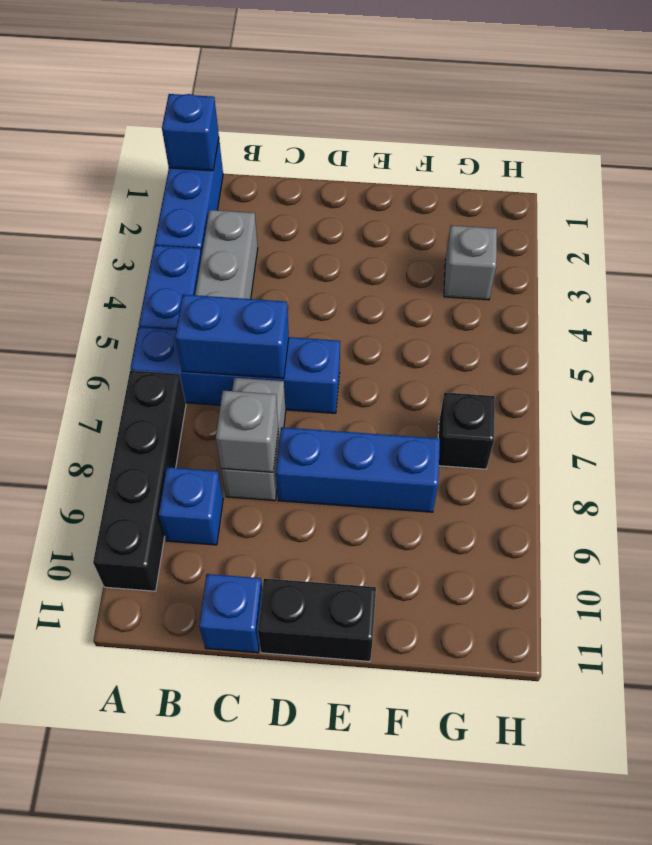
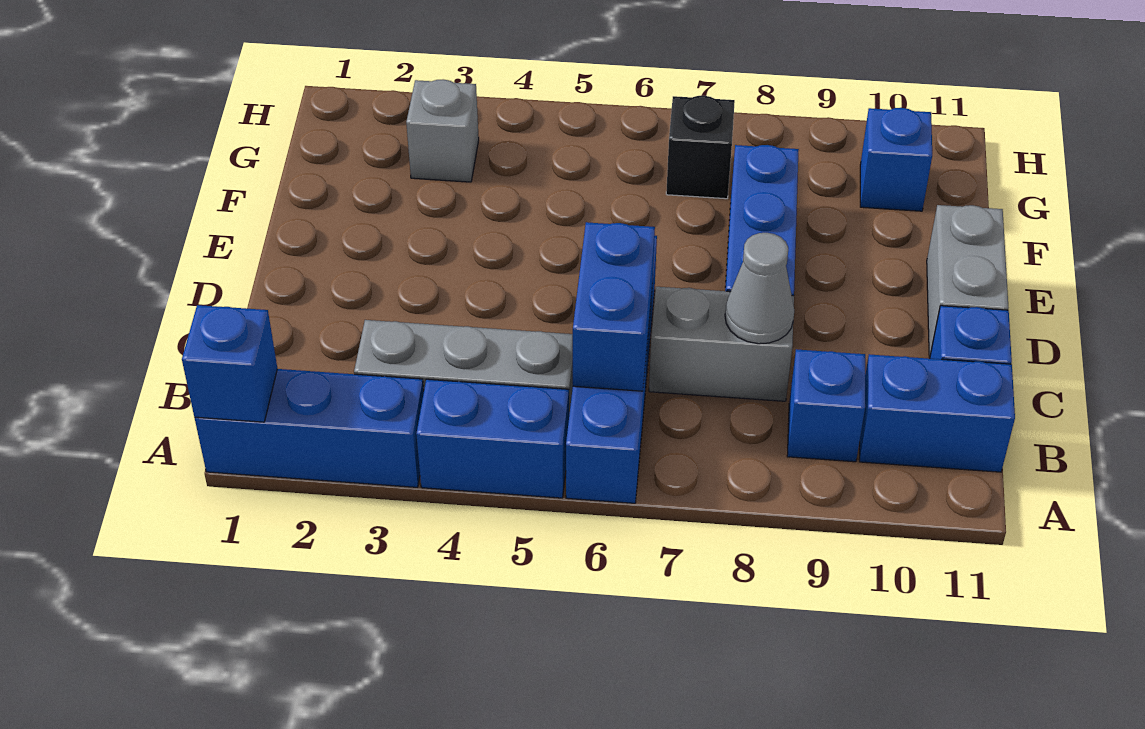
black 1x4 brick [93,370,186,591] -> none
none -> blue 1x2 brick [860,354,1015,472]
grey 1x1 brick [216,391,278,472] -> grey 1x1 cone [725,233,794,344]
black 1x2 brick [258,578,376,662] -> grey 1x2 brick [927,205,1008,358]
none -> blue 1x1 brick [860,108,932,211]

